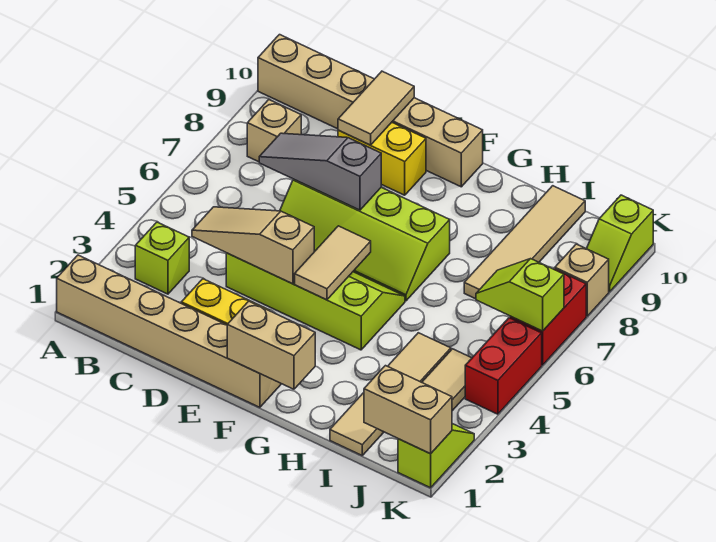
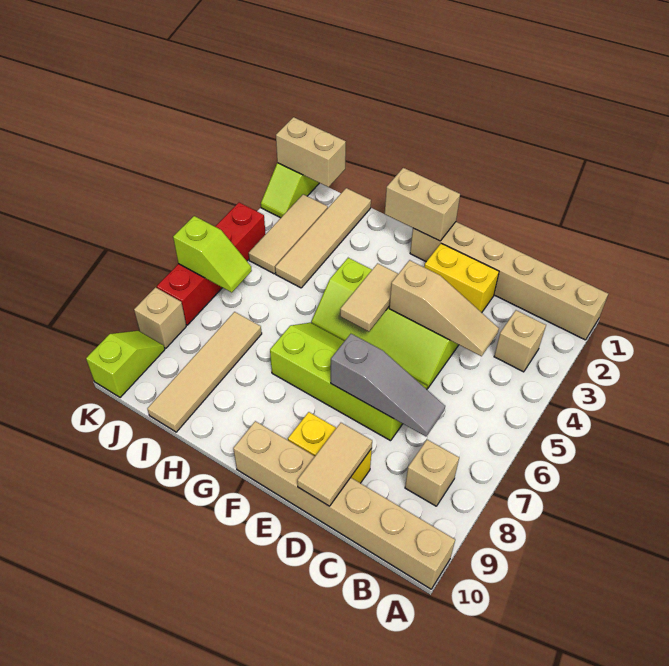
lime 1x1 brick [135,222,189,294] -> tan 1x1 brick [494,310,546,372]

